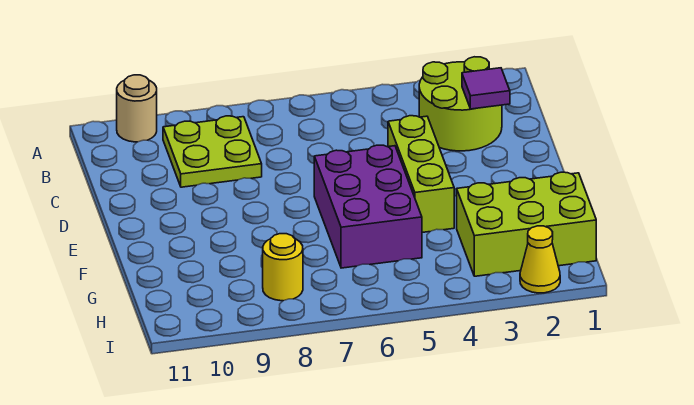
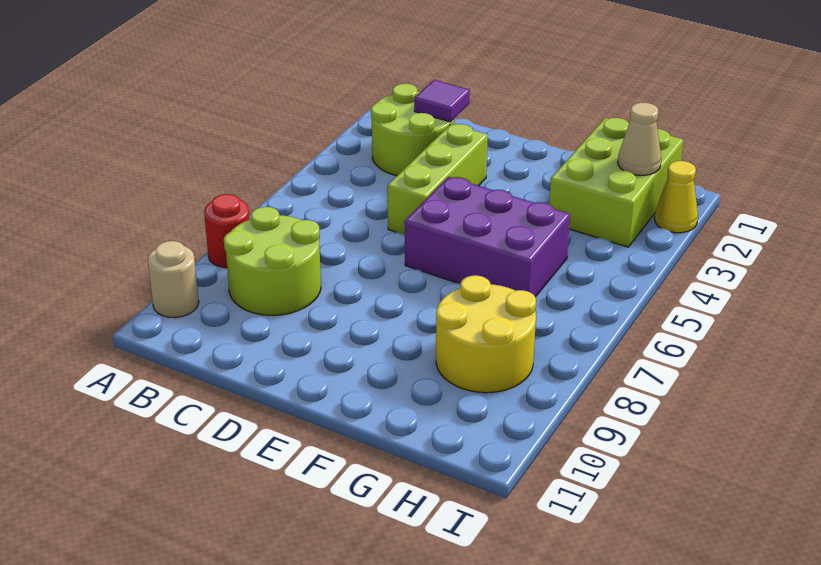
none -> red 1x1 round brick [204,194,249,268]
lime 2x2 plate [163,116,262,187] -> lime 2x2 round brick [224,207,321,315]
lime 1x3 brick [388,116,454,232] -> lime 1x3 brick turned to [387,124,488,235]
none -> tan 1x1 cone [618,103,661,175]
yellow 1x1 round brick [263,234,303,301] -> yellow 2x2 round brick [436,275,536,393]

